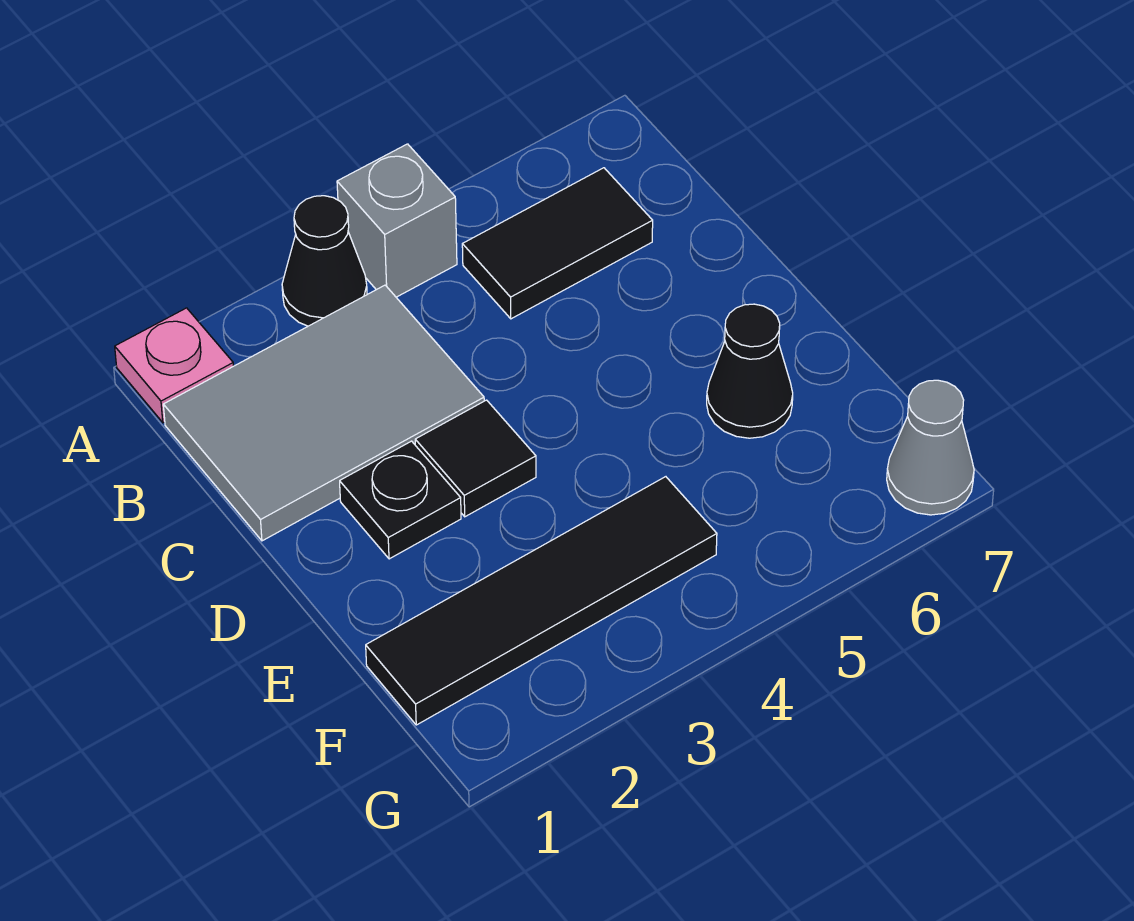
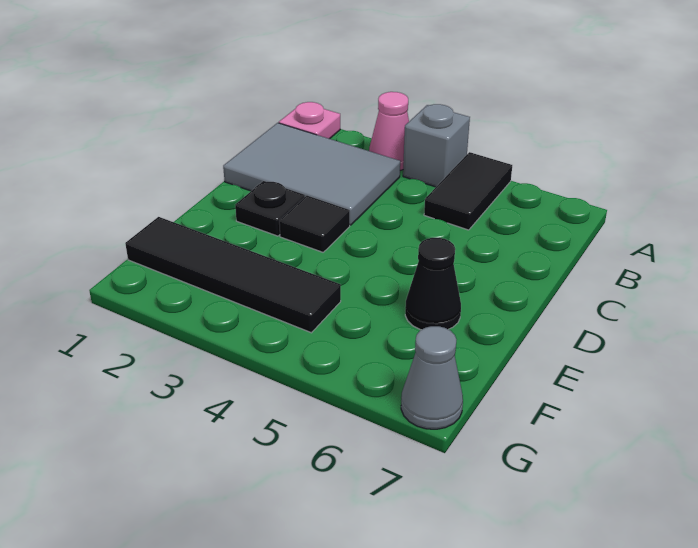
black 1x1 cone [282,196,367,326] -> pink 1x1 cone [369,92,409,170]
black 1x2 tile [462,168,653,319] -> black 1x2 tile turned to [424,152,512,230]

